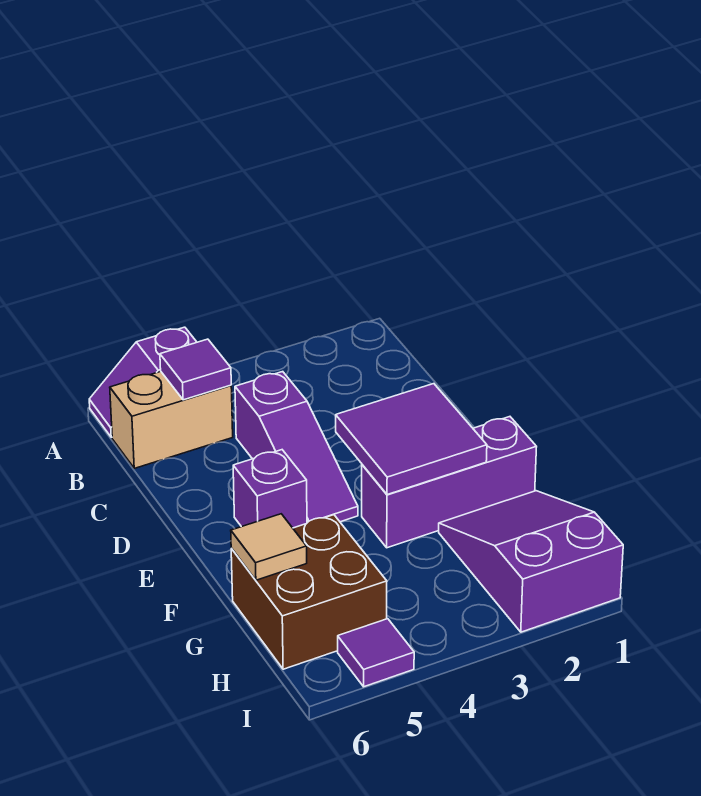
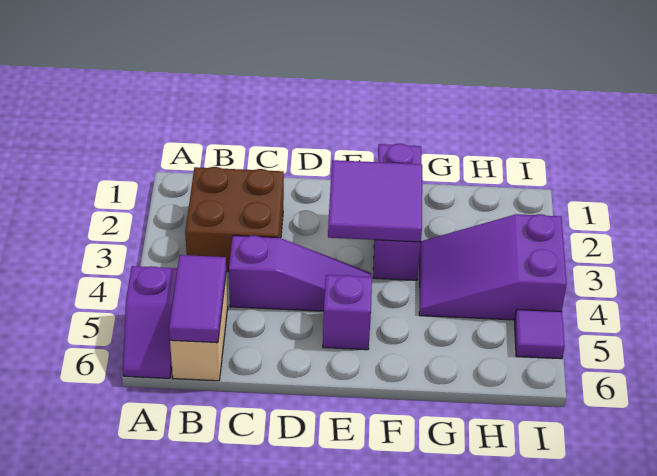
purple 1x1 tile [160,339,231,400] -> purple 1x2 tile [169,255,226,343]
purple 2x3 slope [439,491,623,632] -> purple 2x3 slope moved to [419,214,567,320]
brown 2x2 brick [231,515,387,669] -> brown 2x2 brick moved to [185,167,284,272]
tan 1x1 tile [231,514,307,580] -> none

